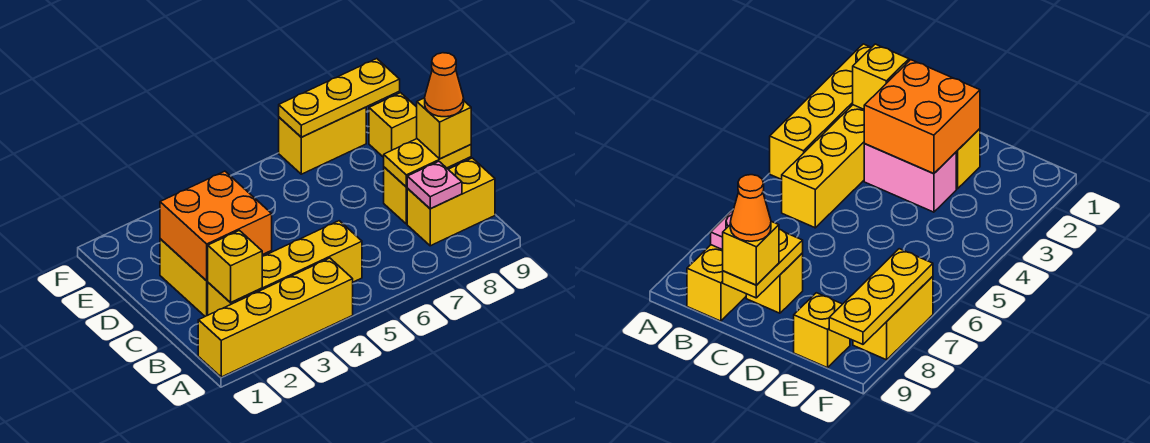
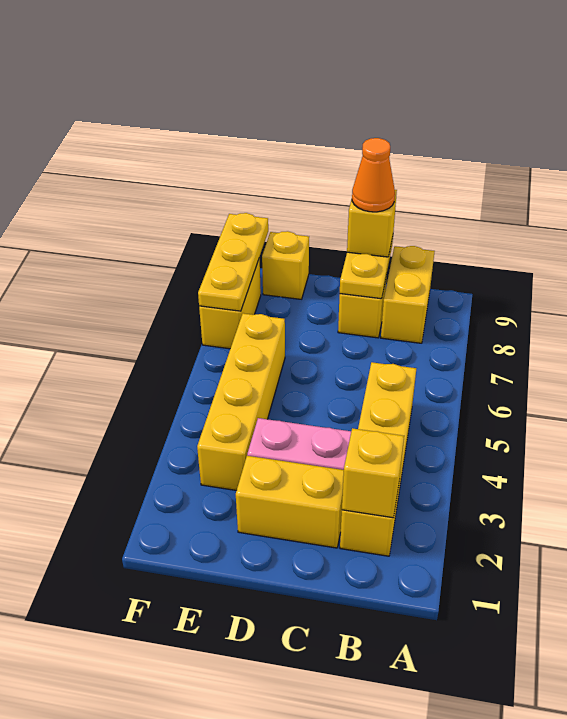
yellow 1x4 brick [198,258,353,377] -> yellow 1x4 brick moved to [197,313,285,490]
pink 1x1 plate [407,161,462,209] -> none
orange 2x2 brick [160,171,272,281] -> none

